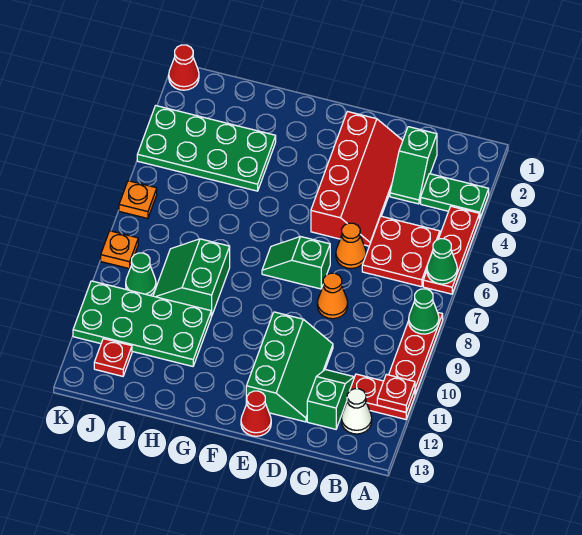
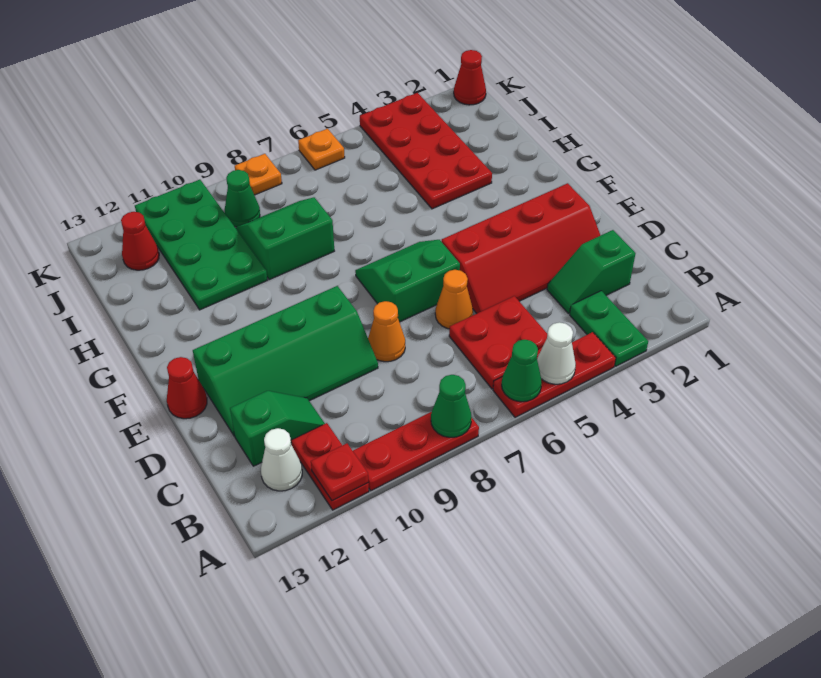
none -> white 1x1 cone [537,322,576,384]
green 2x3 slope [246,312,333,422] -> green 2x4 slope [193,286,378,436]
green 1x2 slope [262,237,330,289] -> green 2x2 slope [355,240,460,322]
green 2x4 plate [137,106,276,191] -> red 2x4 plate [360,93,492,209]
red 1x1 plate [94,339,132,376] -> red 1x1 cone [121,212,159,270]

